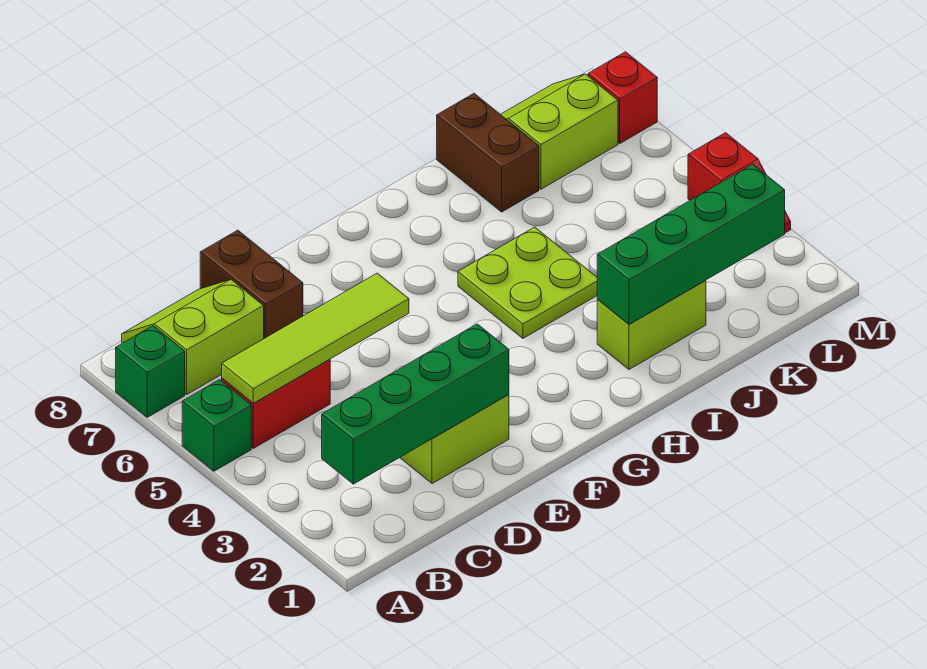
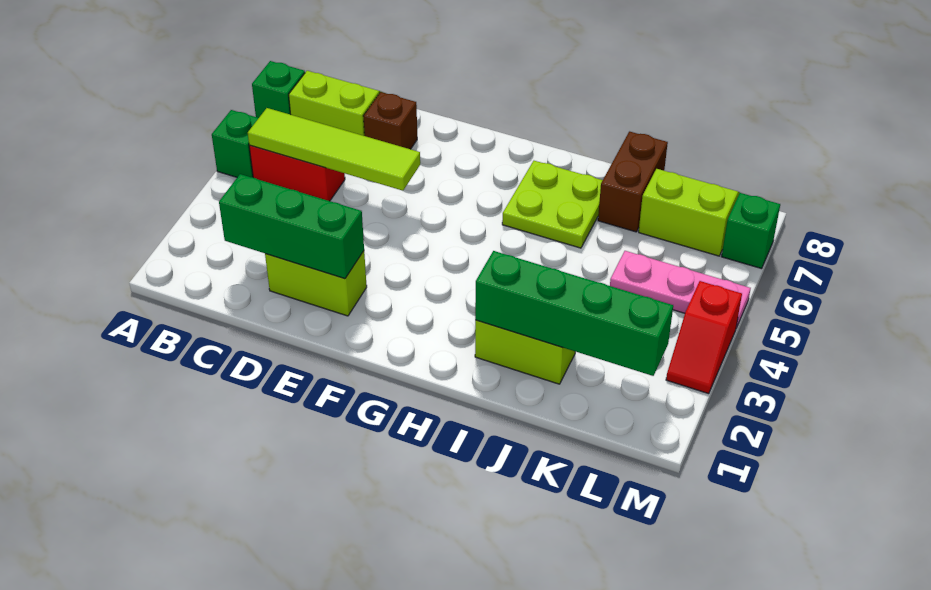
green 1x4 brick [322,324,509,484] -> green 1x3 brick [219,174,364,279]
brown 1x2 brick [200,230,303,338] -> brown 1x1 brick [364,92,417,149]
lime 2x2 plate [458,227,597,338] -> lime 2x2 plate moved to [502,161,603,248]
none -> pink 1x3 plate [610,251,751,328]
red 1x1 brick [588,52,657,143] -> green 1x1 brick [722,193,780,269]

